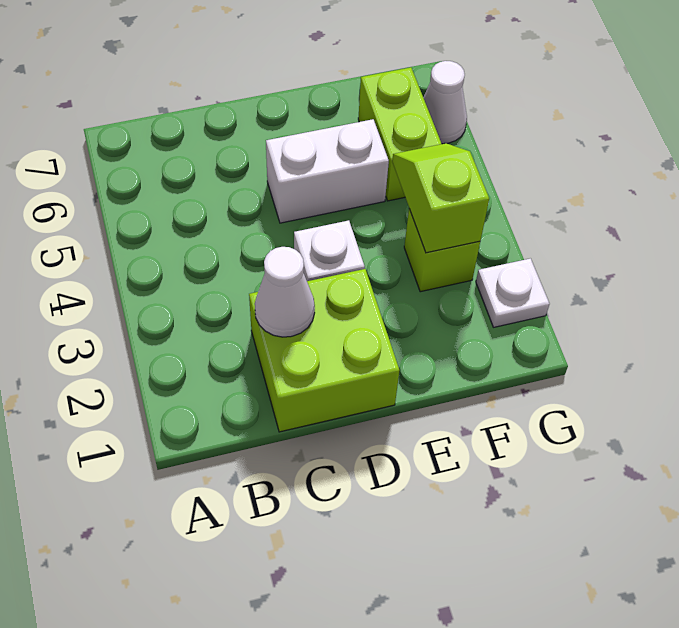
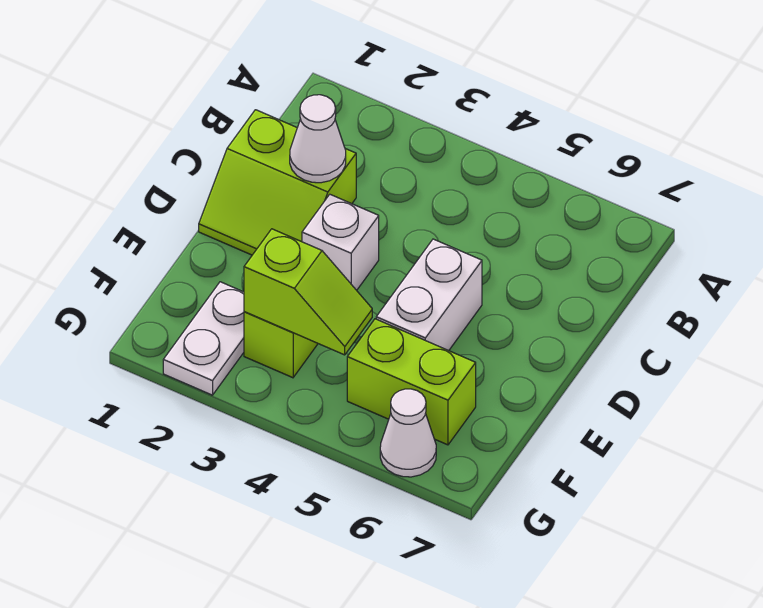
lime 2x2 brick [249,269,400,432] -> lime 2x2 slope [199,110,356,255]
white 1x1 plate [476,258,550,327] -> white 1x2 plate [163,282,244,395]

